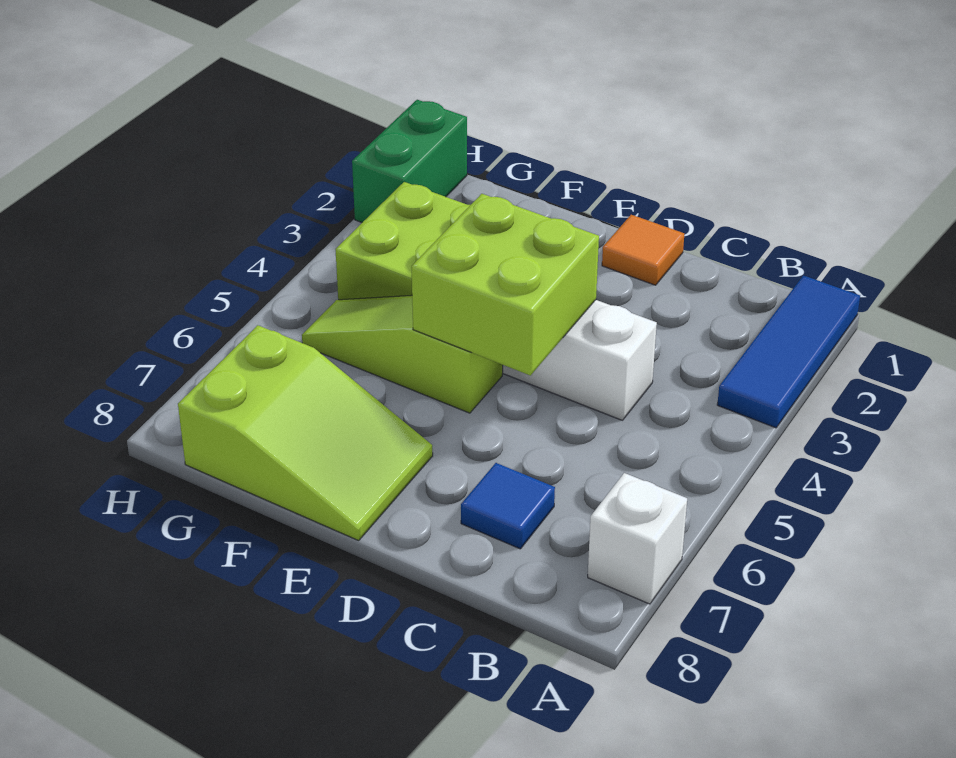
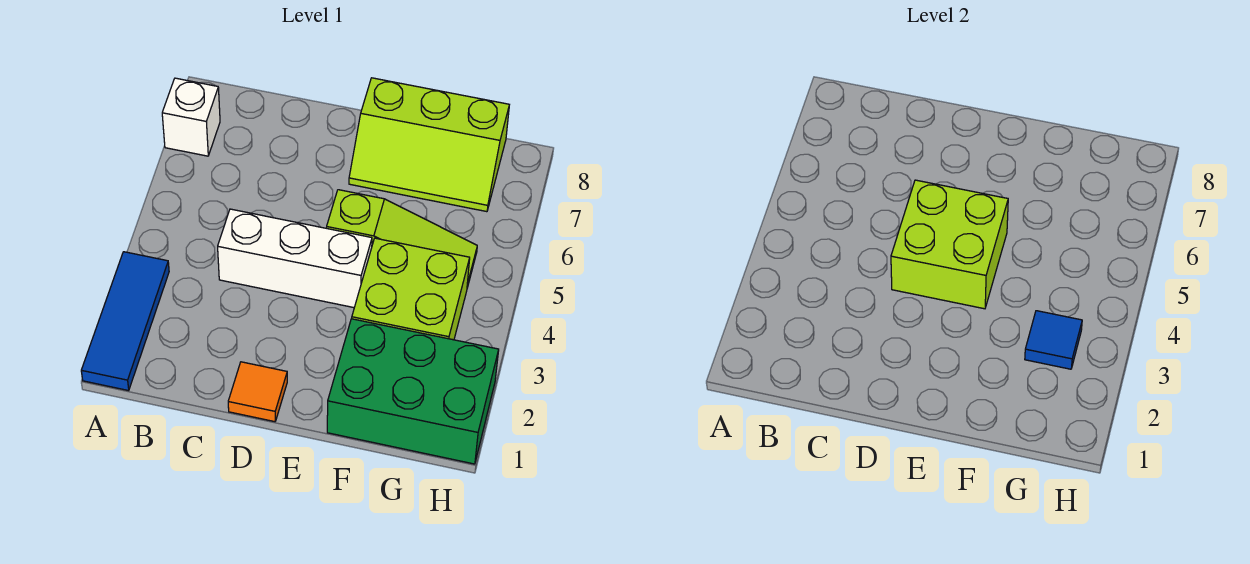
blue 1x1 tile [461,463,555,549] -> blue 1x1 tile moved to [1025,311,1082,369]
lime 2x3 slope [178,325,433,541] -> lime 2x3 slope turned to [349,78,509,212]
green 1x2 brick [352,100,467,222] -> green 2x3 brick [327,319,499,464]

